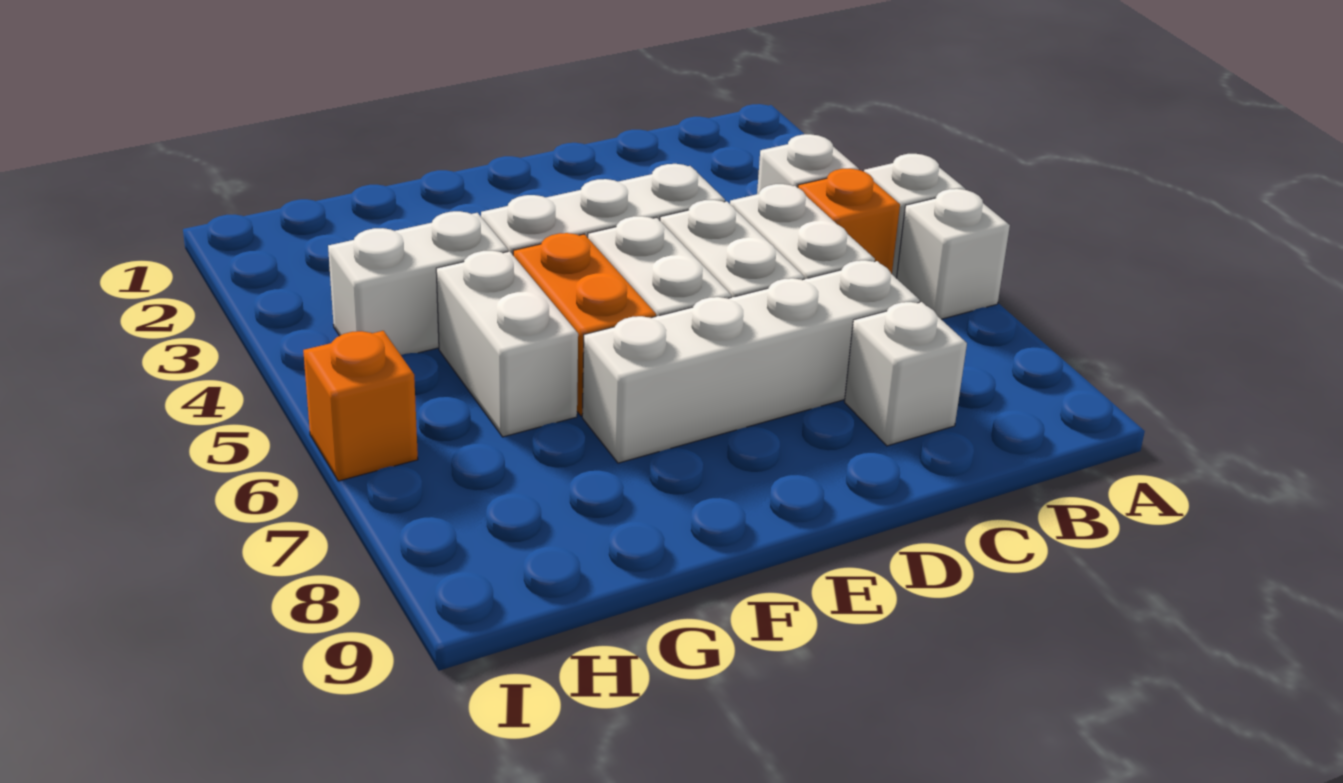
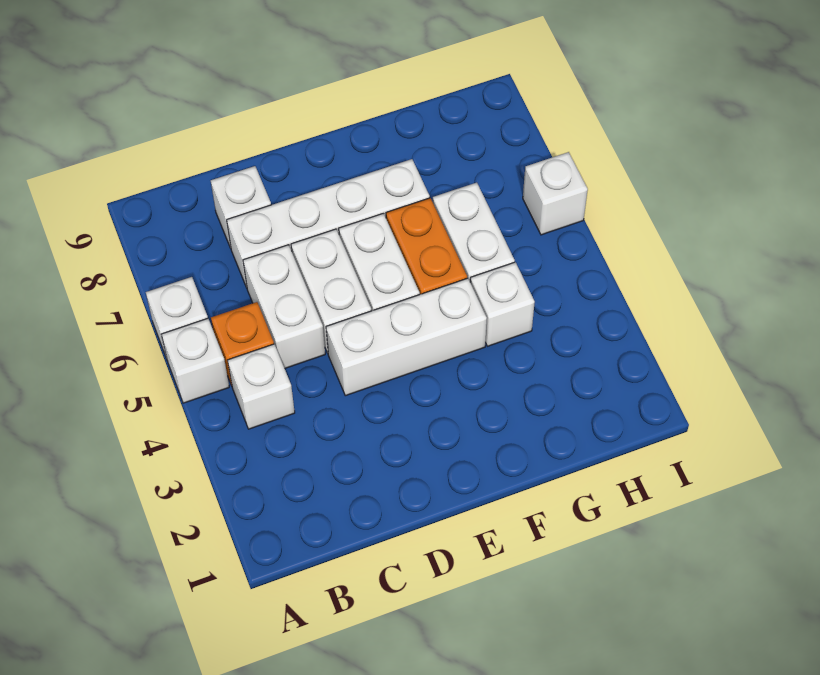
white 1x2 brick [328,211,508,355] -> white 1x1 brick [470,262,535,346]
orange 1x1 brick [303,331,418,481] -> white 1x1 brick [523,152,588,235]

